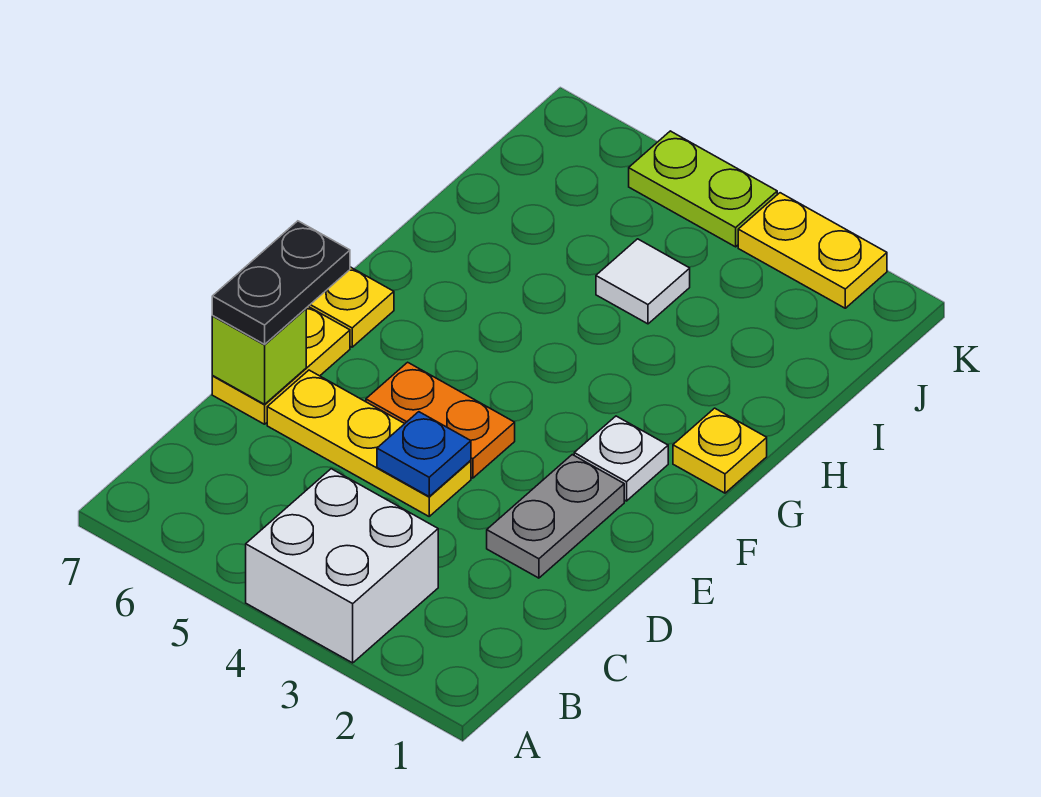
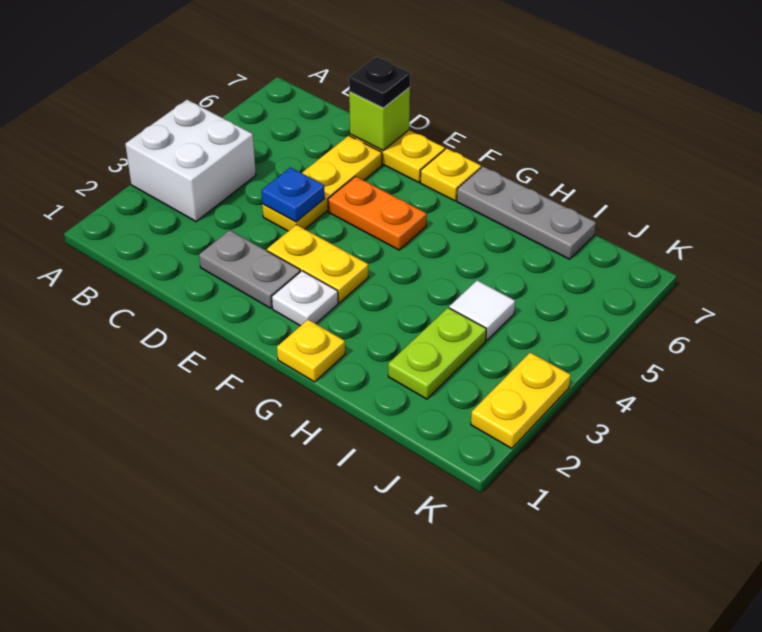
black 1x2 plate [212,221,350,344] -> black 1x1 plate [349,57,410,108]
none -> yellow 1x2 plate [267,225,368,303]
orange 1x2 plate [366,362,515,478] -> orange 1x2 plate turned to [328,176,427,250]
none -> grey 1x3 plate [457,167,596,259]
lime 1x2 plate [629,131,777,247] -> lime 1x2 plate moved to [388,308,486,399]

